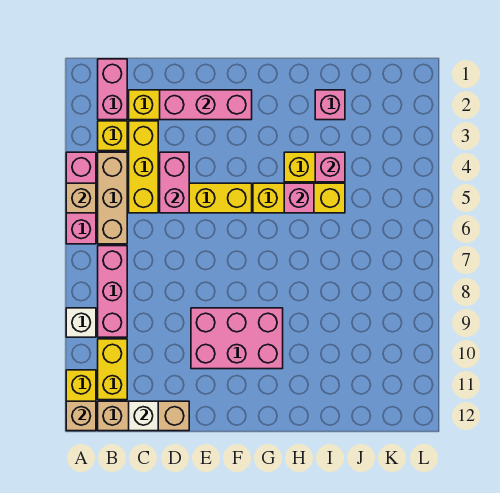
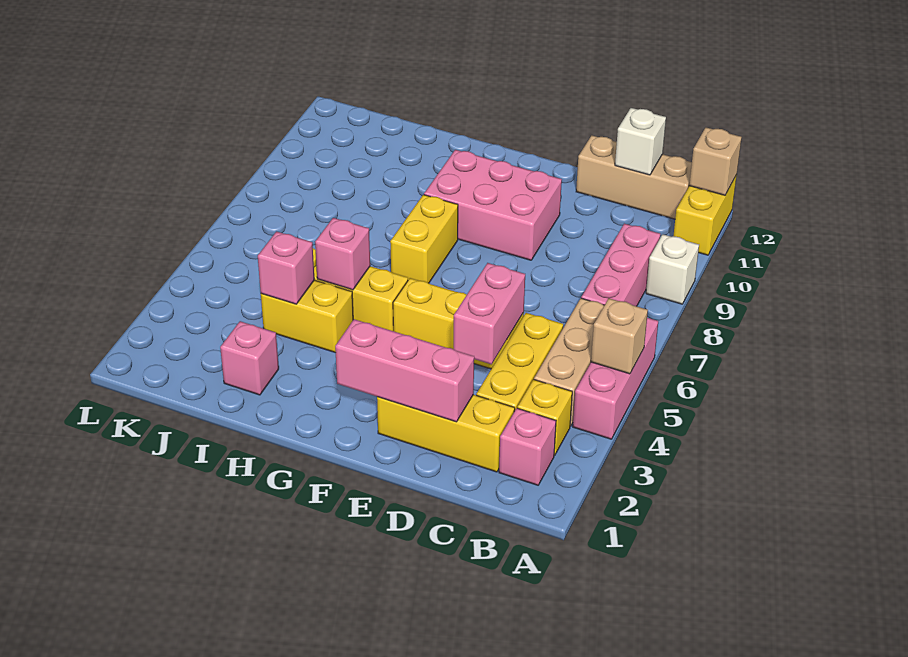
pink 1x2 brick [98,59,127,120] -> pink 1x1 brick [499,408,556,485]
yellow 1x2 brick [98,339,127,400] -> yellow 1x2 brick moved to [390,195,458,283]

